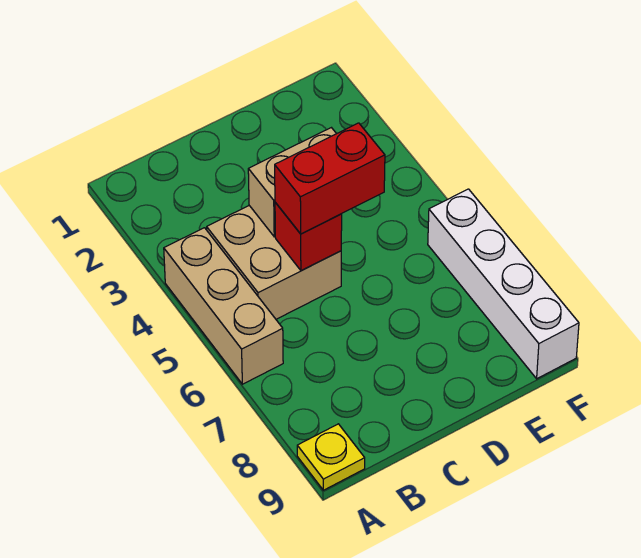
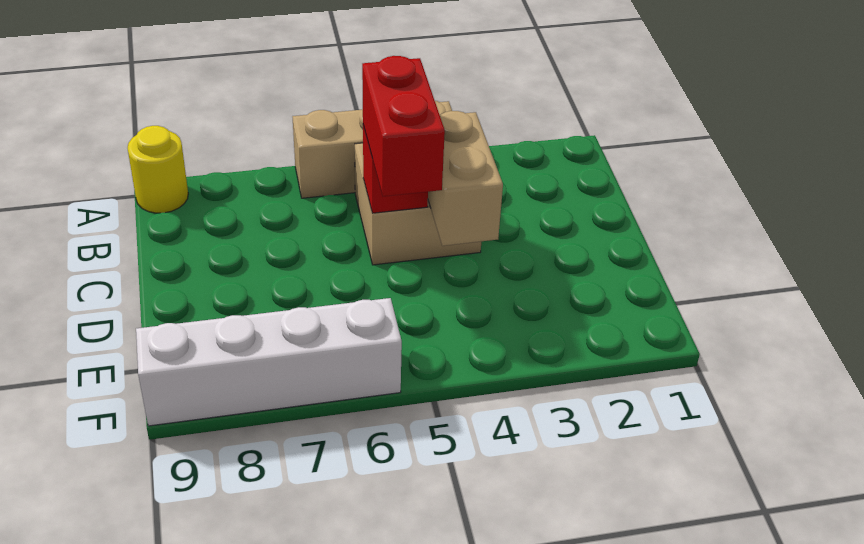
yellow 1x1 plate [297,424,365,490] -> yellow 1x1 round brick [128,126,188,213]

